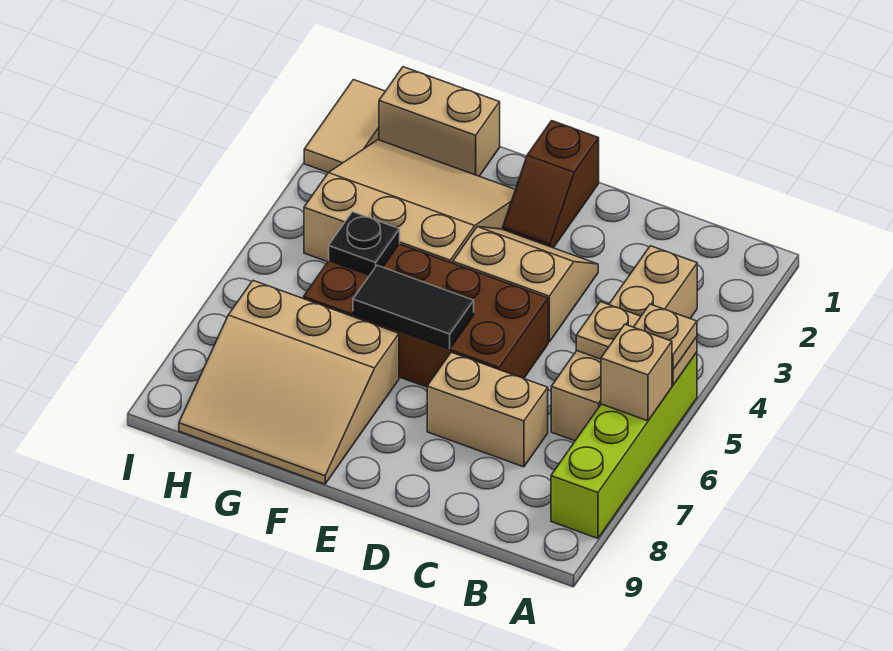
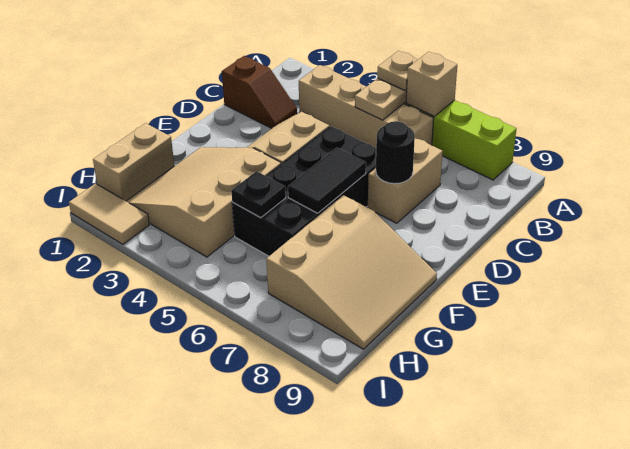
brown 2x4 brick [303,244,548,387] -> black 2x4 brick [232,126,376,256]
none -> black 1x1 round brick [376,121,415,184]
brown 1x2 slope [503,121,599,248] -> brown 1x2 slope moved to [222,56,297,129]

